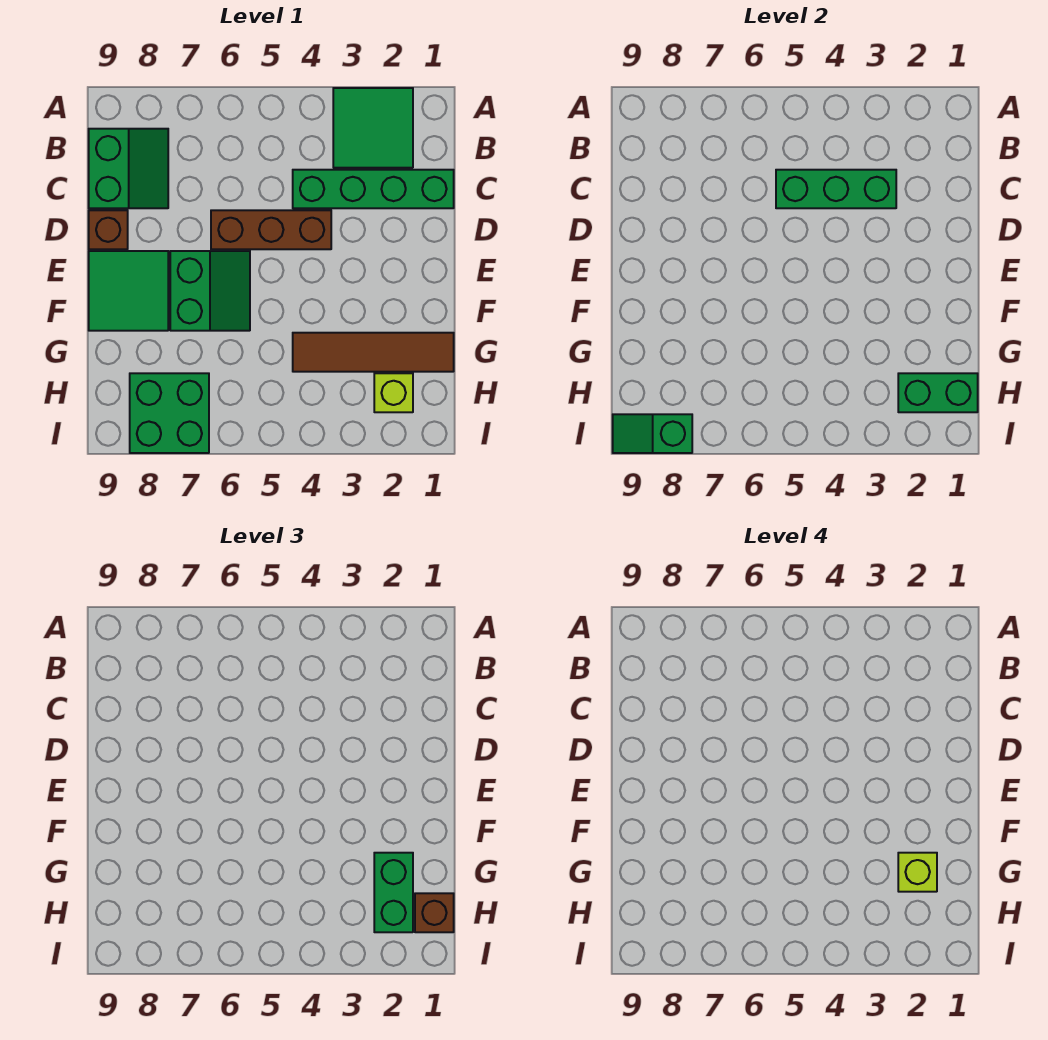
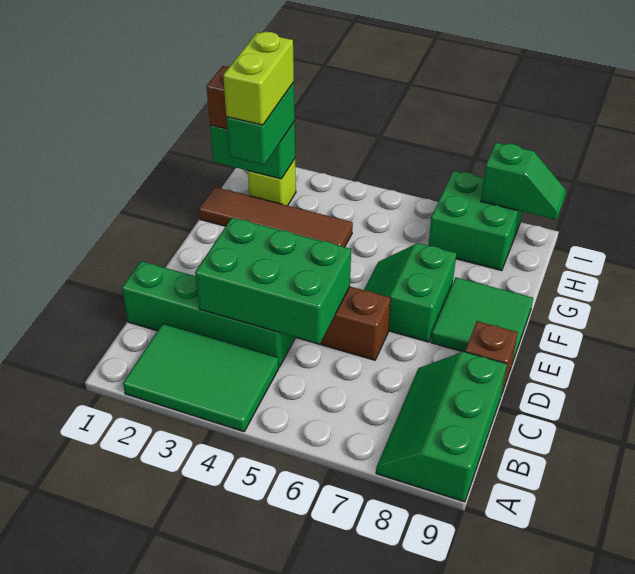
green 2x2 tile [333,88,413,168] -> green 2x3 tile [123,324,279,432]
green 2x2 slope [89,129,168,208] -> green 2x3 slope [376,352,507,502]
green 1x3 brick [776,170,896,208] -> green 2x3 brick [195,218,351,344]
lime 1x1 brick [898,853,937,892] -> lime 1x2 brick [223,32,294,125]

